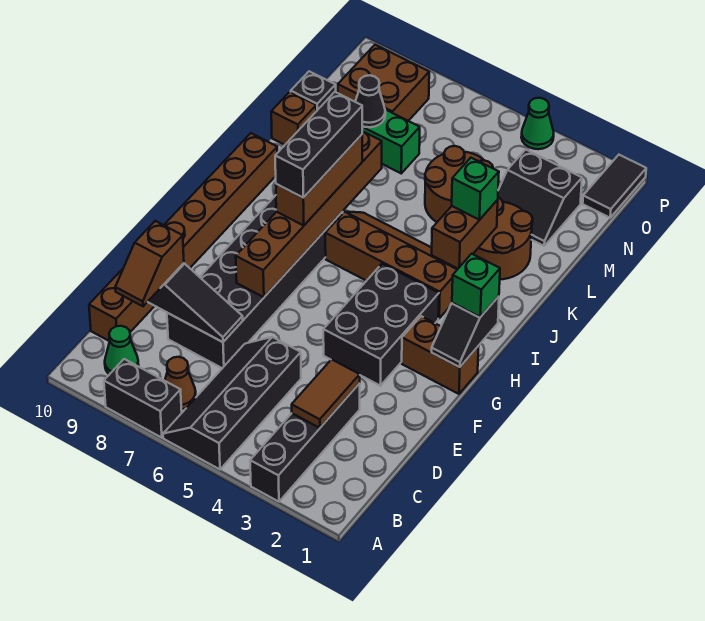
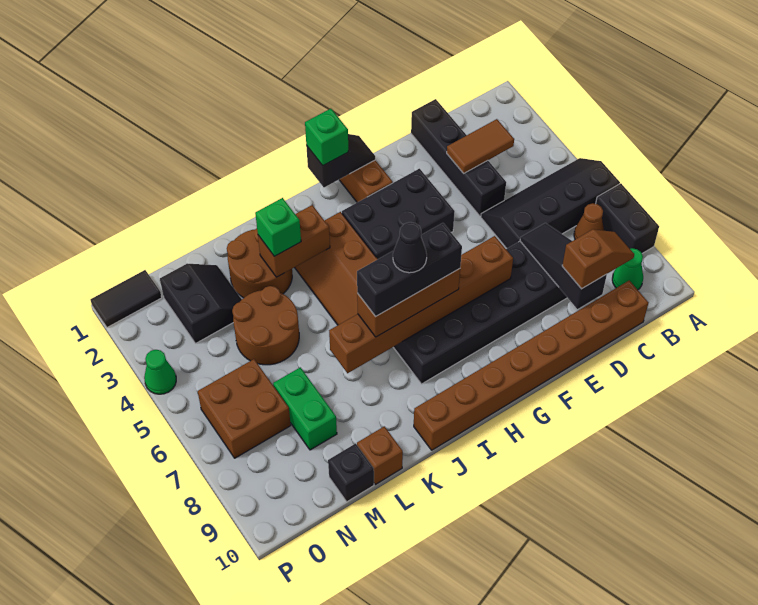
black 1x4 brick [250,383,360,502] -> black 1x4 brick turned to [411,99,506,216]
black 2x4 slope [163,337,301,469] -> black 2x4 slope turned to [481,158,620,248]
black 1x1 cone [355,75,385,127] -> black 1x1 cone moved to [393,222,427,273]
brown 2x2 brick [338,45,429,121] -> brown 2x2 brick moved to [198,359,291,458]

